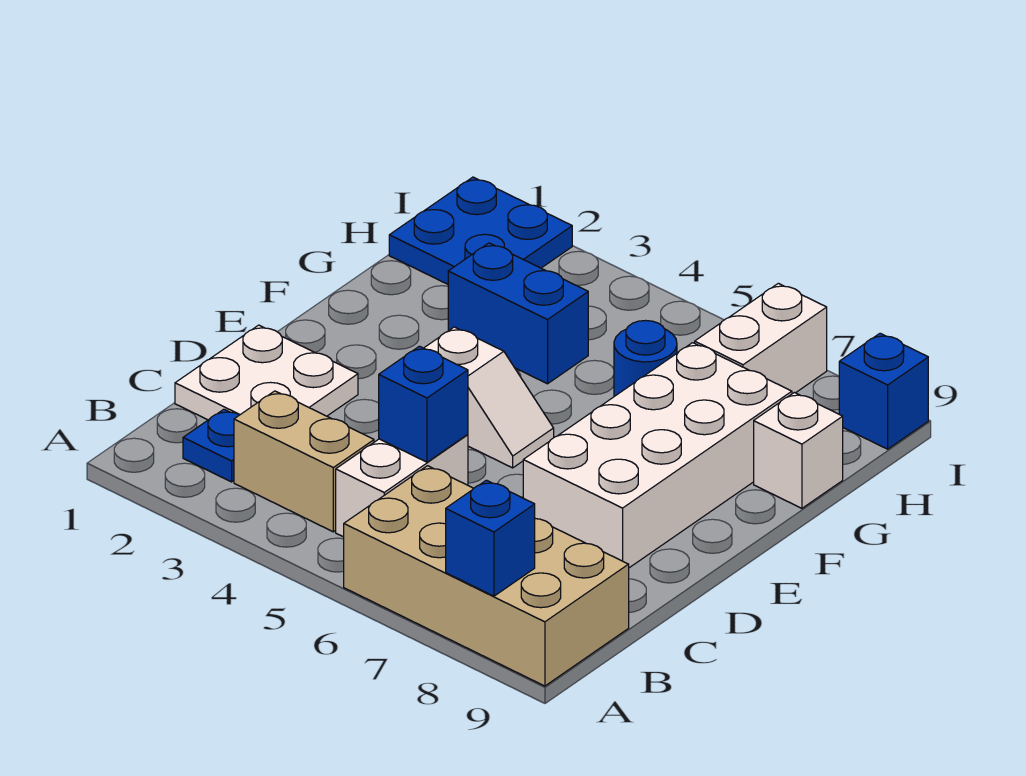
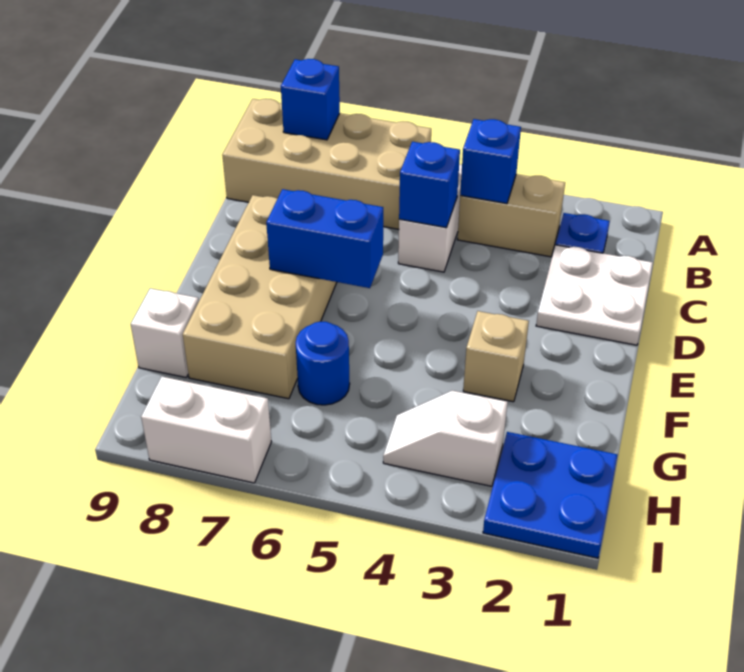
white 2x4 brick [523,343,792,568] -> tan 2x4 brick [183,195,337,399]
white 1x2 slope [424,327,554,468] -> white 1x2 slope moved to [383,391,507,486]
none -> tan 1x1 brick [463,311,529,402]
blue 1x2 brick [448,243,588,384] -> blue 1x2 brick moved to [266,189,383,288]
white 1x2 brick [695,283,827,394] -> white 1x2 brick turned to [141,377,271,483]
blue 1x1 brick [839,333,928,449] -> blue 1x1 brick moved to [460,119,521,204]

